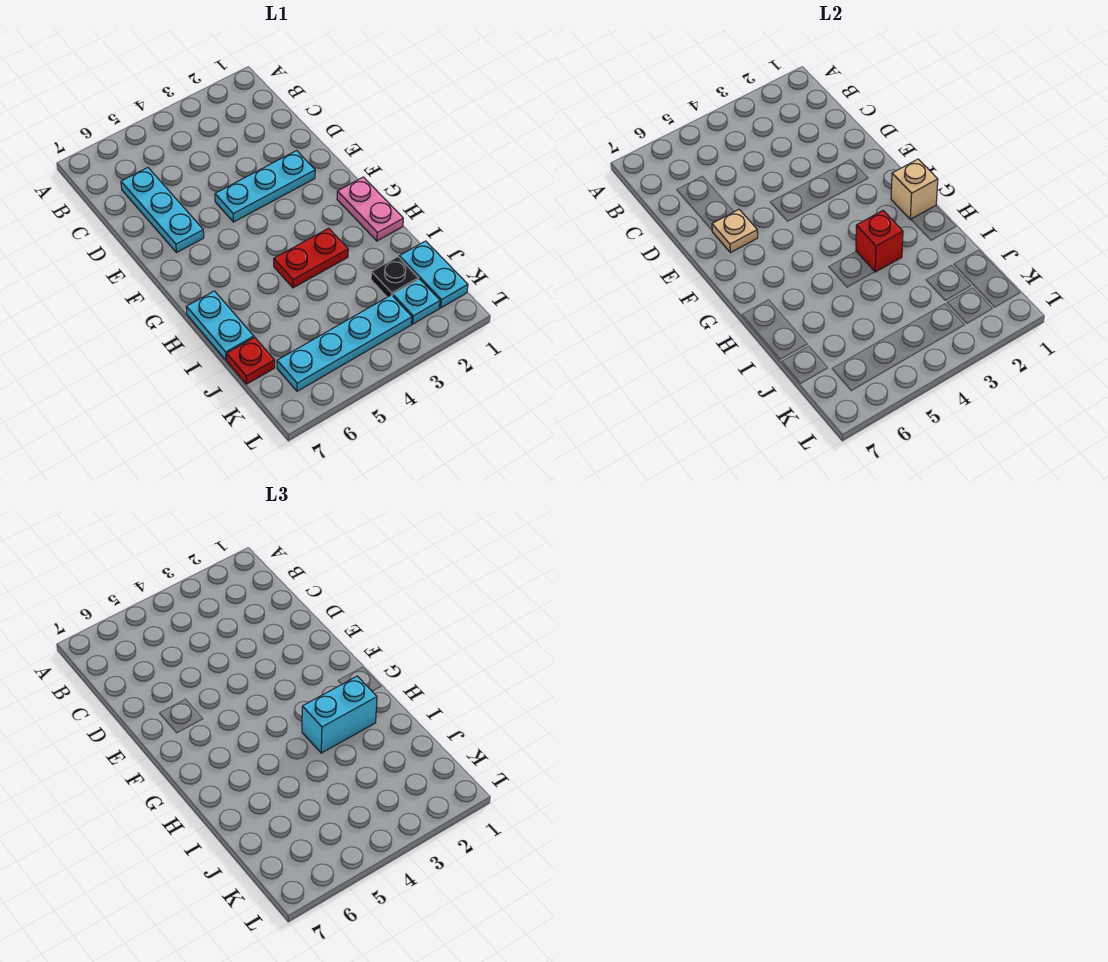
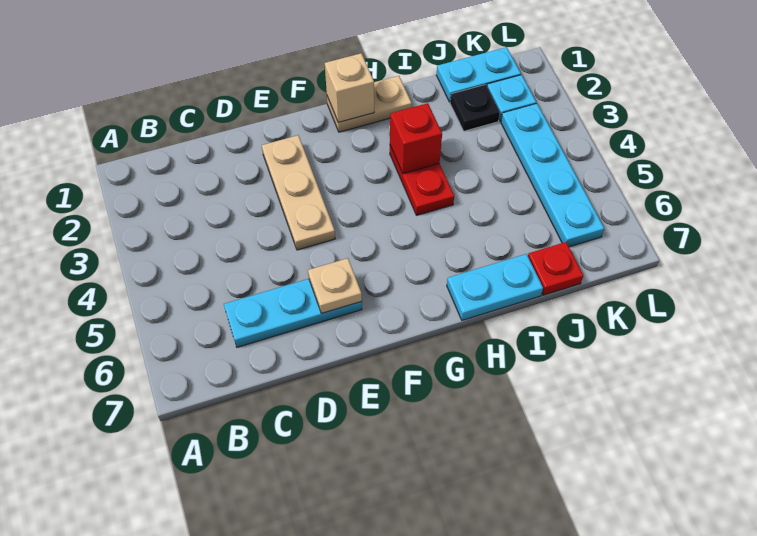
cyan 1x3 plate [215,151,315,222] -> tan 1x3 plate [262,135,335,250]
pink 1x2 plate [337,177,403,241] -> tan 1x2 plate [327,76,412,132]
cyan 1x2 brick [302,676,377,753] -> none

